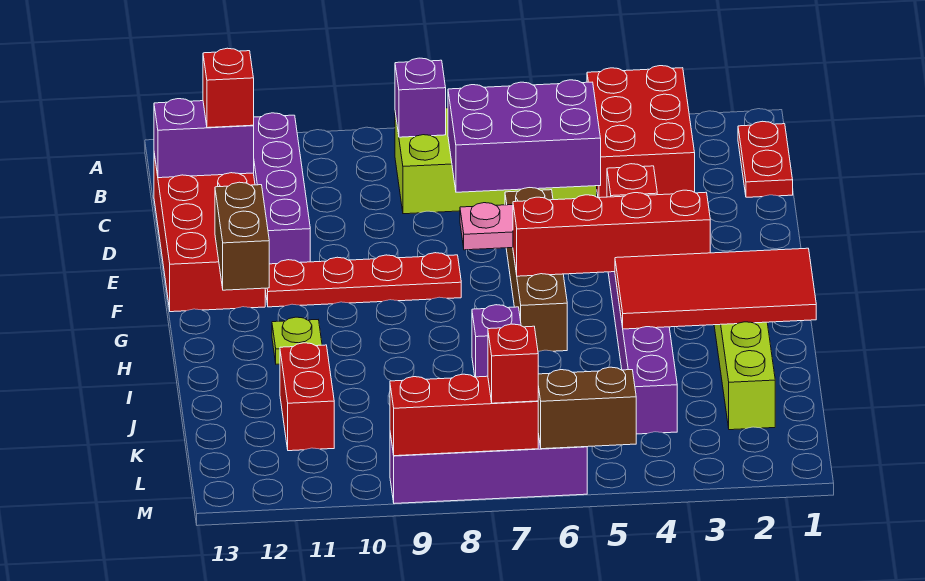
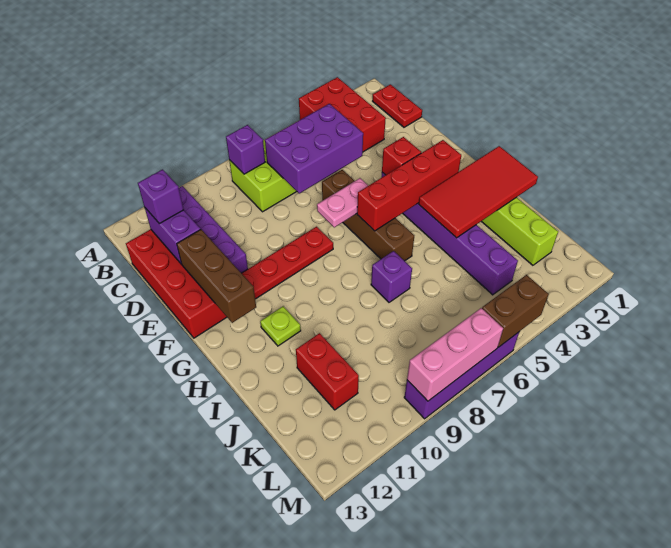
purple 1x2 brick [154,99,254,178] -> purple 1x2 brick turned to [145,208,201,264]
red 1x1 brick [203,48,254,128] -> purple 1x1 brick [138,169,184,224]
brown 1x2 brick [215,182,269,290] -> brown 1x3 brick [177,230,256,323]
red 1x3 brick [390,374,538,456] -> pink 1x3 brick [407,308,503,401]
red 1x1 brick [488,324,538,403] -> none

